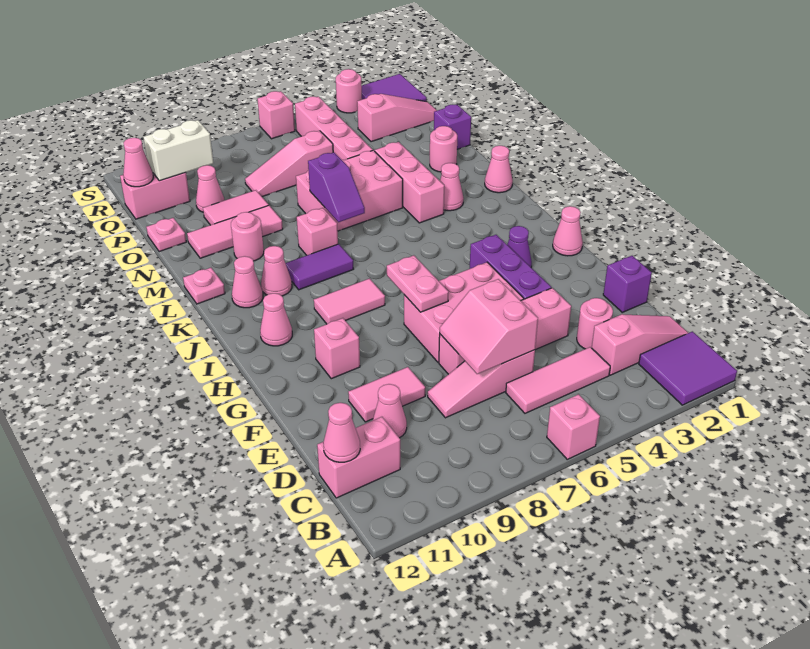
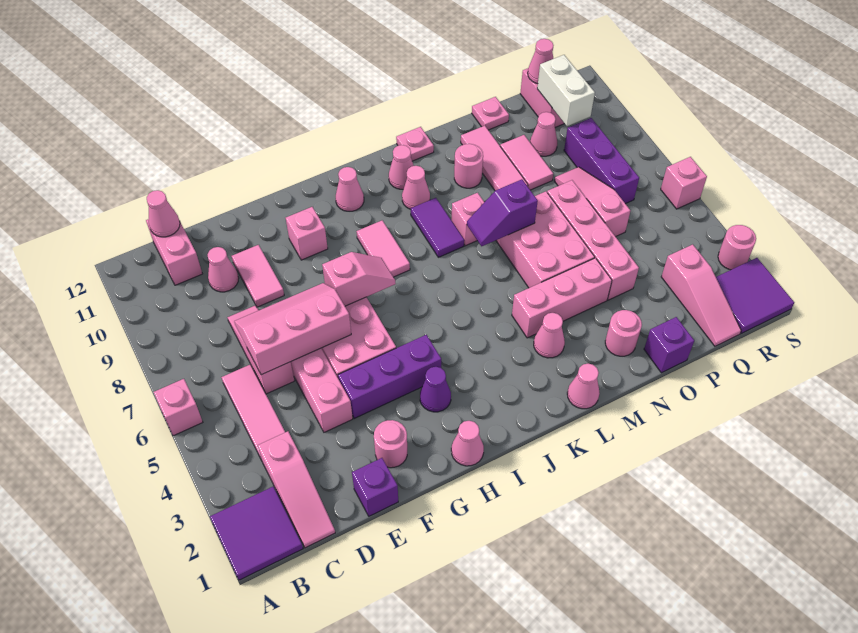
pink 1x1 round brick [577,298,613,349] -> pink 1x1 round brick moved to [374,420,407,468]
pink 2x2 slope [440,279,538,374] -> pink 2x3 slope [234,283,351,375]
pink 1x2 plate [387,255,449,312] -> pink 1x2 slope [322,252,396,306]
pink 1x4 brick [295,96,373,160] -> pink 1x4 brick turned to [547,180,639,300]
none -> purple 1x3 brick [564,118,639,204]

